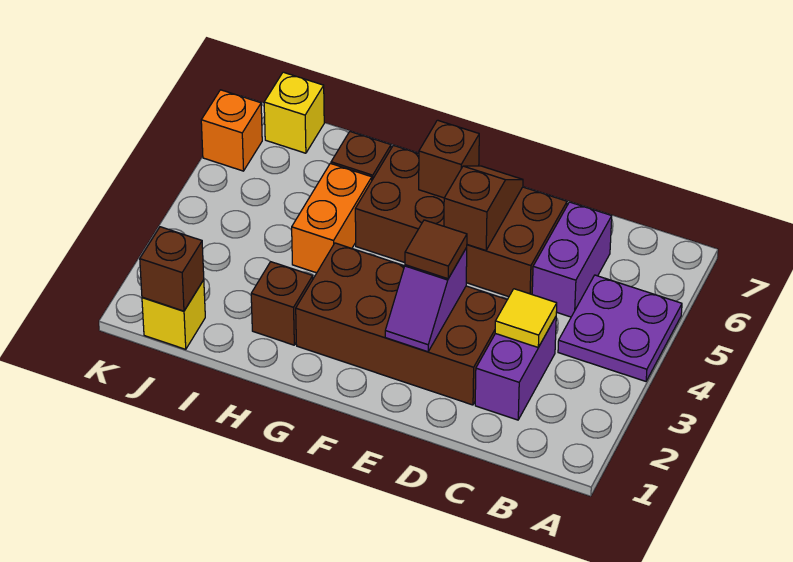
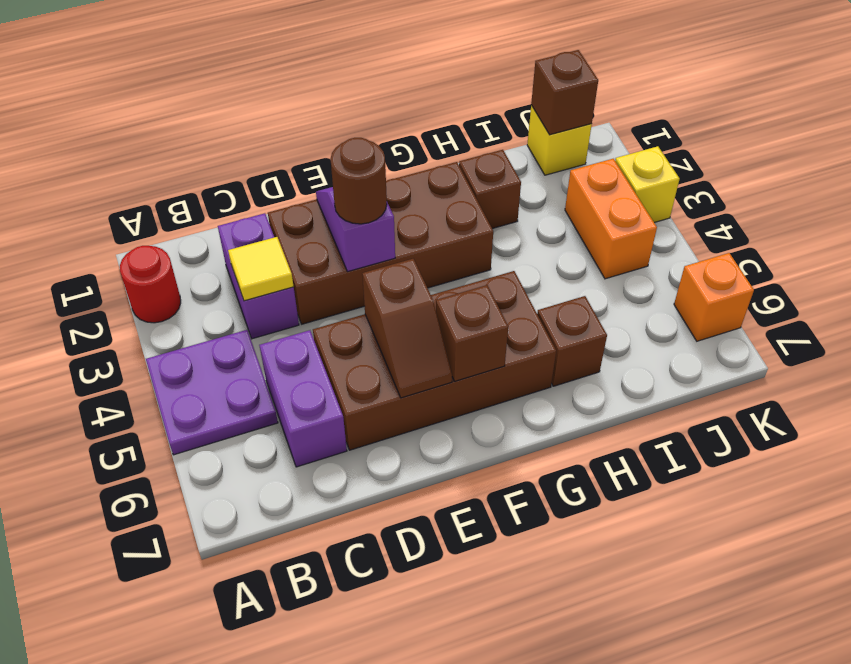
none -> red 1x1 round brick [120,246,181,323]
brown 1x1 tile [405,220,467,279] -> brown 1x1 round brick [330,138,387,224]
orange 1x2 brick [292,163,372,273] -> orange 1x2 brick moved to [565,159,657,279]
yellow 1x1 brick [264,72,324,153] -> yellow 1x1 brick moved to [615,146,679,223]

